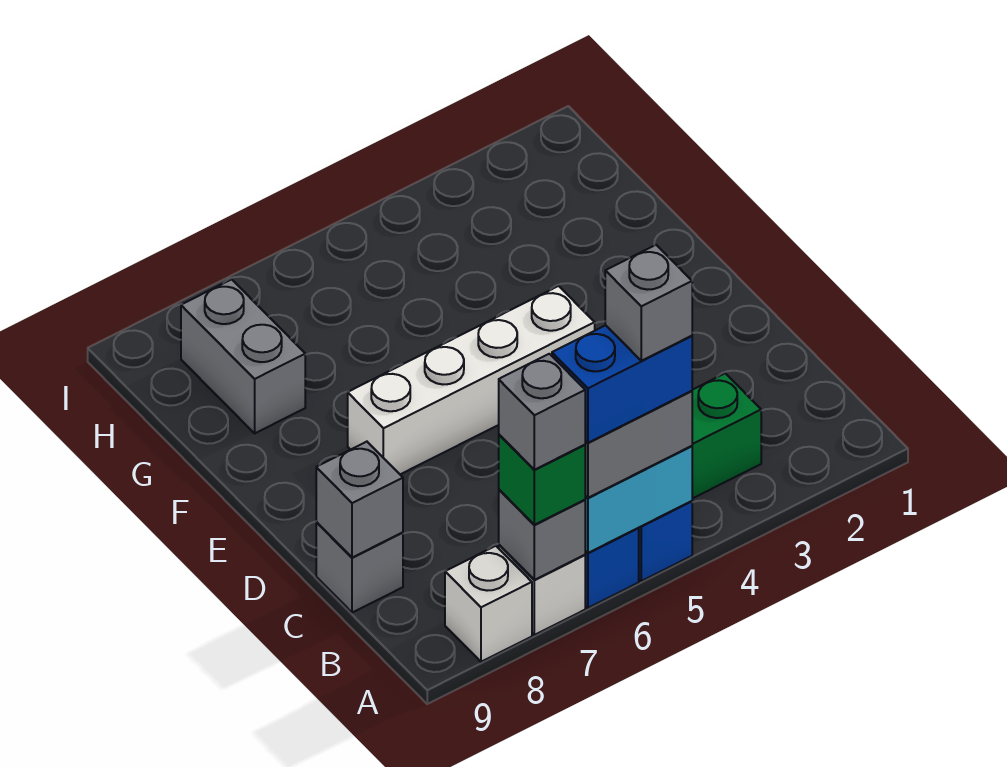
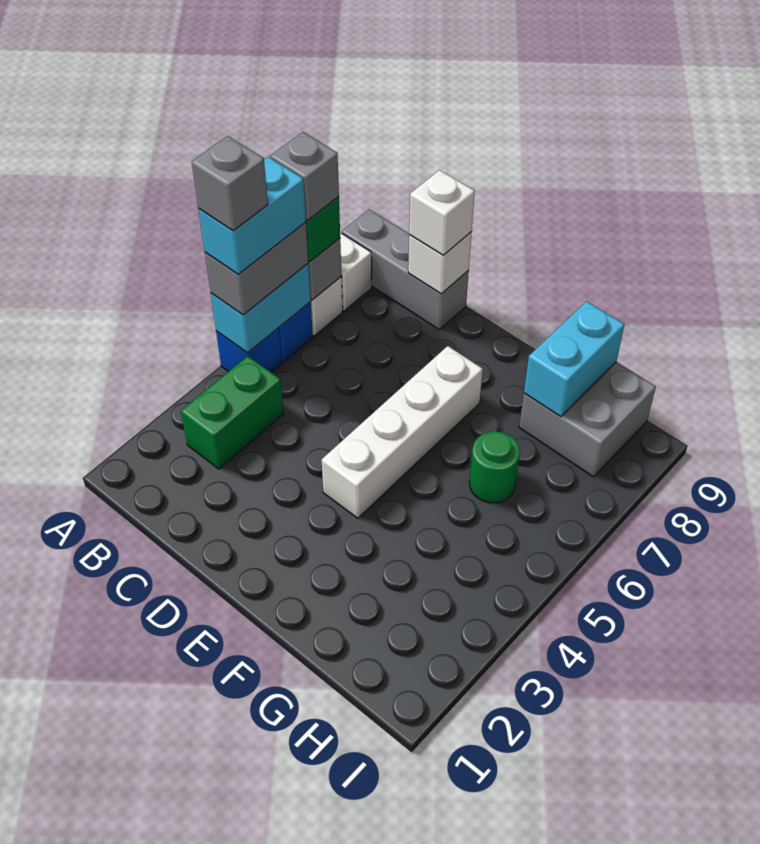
blue 1x2 brick [552,325,692,443] -> cyan 1x2 brick [199,157,306,274]
grey 1x1 brick [316,522,403,613] -> grey 1x3 brick [342,209,469,330]
grey 1x1 brick [316,442,403,558] -> white 1x1 brick [408,232,472,294]
none -> white 1x1 brick [409,170,475,255]
none -> green 1x1 round brick [469,431,520,503]
grey 1x2 brick [181,279,305,433] -> grey 2x2 brick [519,362,656,477]
none -> cyan 1x2 brick [524,301,624,417]

